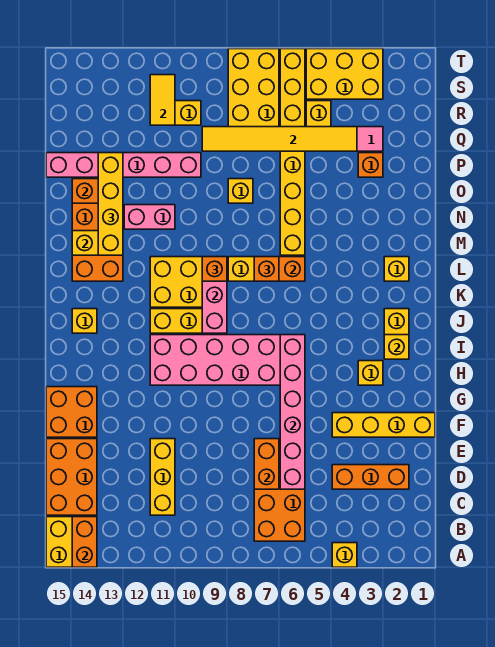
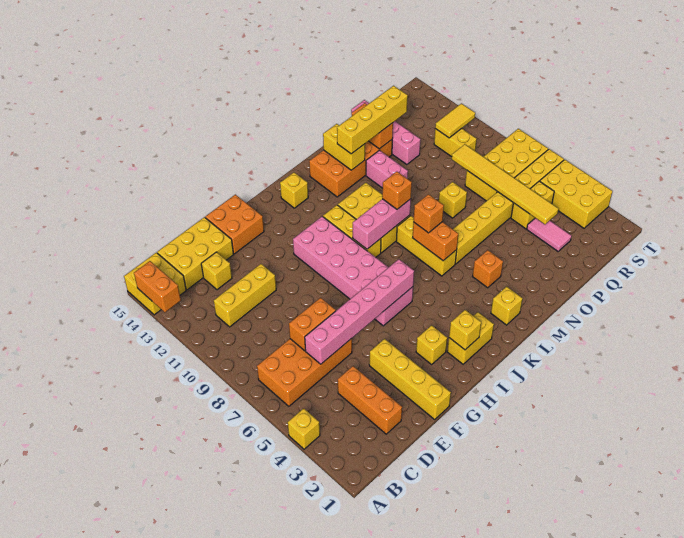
orange 1x2 brick [72,517,97,567] -> orange 1x2 brick turned to [134,261,181,312]
orange 2x3 brick [46,439,97,515] -> yellow 2x3 brick [157,217,234,290]
none -> yellow 1x1 brick [201,252,232,290]
orange 1x1 brick [358,153,383,177] -> orange 1x1 brick moved to [473,250,503,288]
pink 1x6 brick [46,153,201,177] -> pink 1x4 brick [351,100,421,165]

